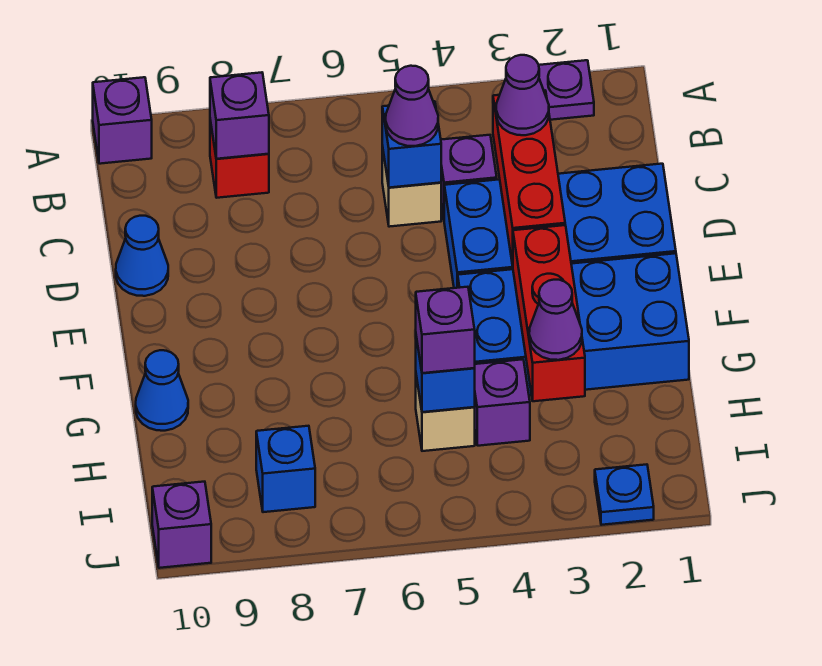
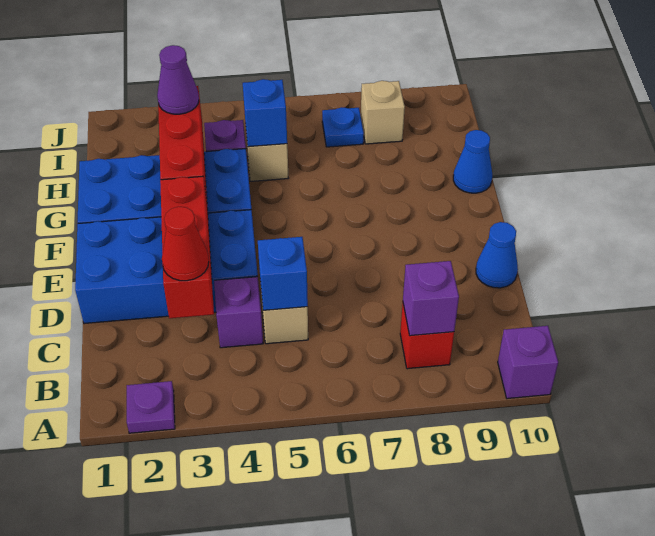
purple 1x1 cone [496,55,549,135] -> red 1x1 cone [162,207,209,281]
purple 1x1 cone [386,66,438,146] -> none
purple 1x1 brick [416,287,475,373] -> none
blue 1x1 brick [256,426,315,512] -> tan 1x1 brick [361,81,405,144]
blue 1x1 plate [595,464,654,525] -> blue 1x1 plate moved to [322,107,364,147]
purple 1x1 brick [152,482,211,568] -> none

